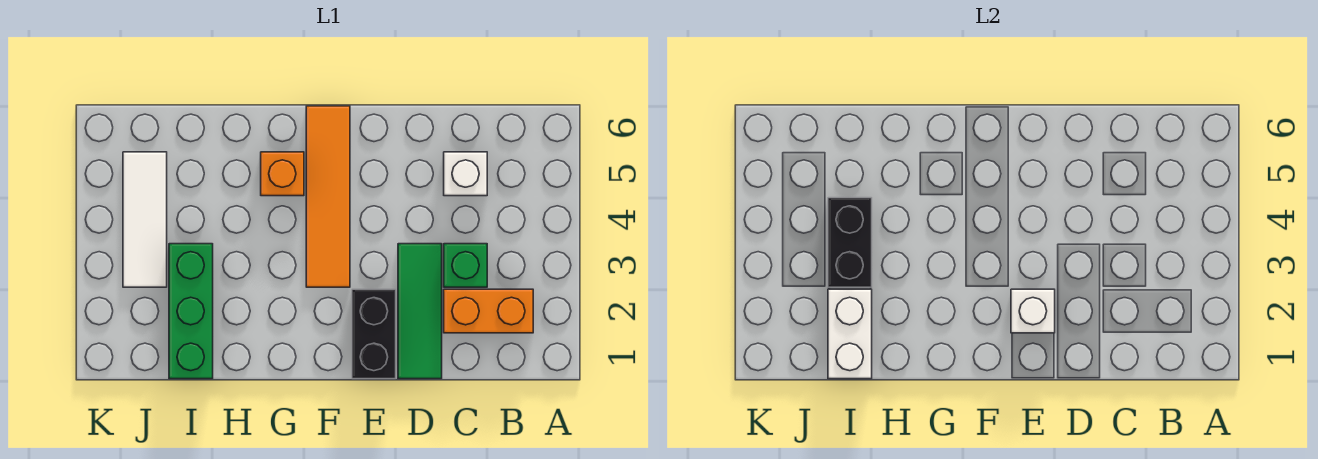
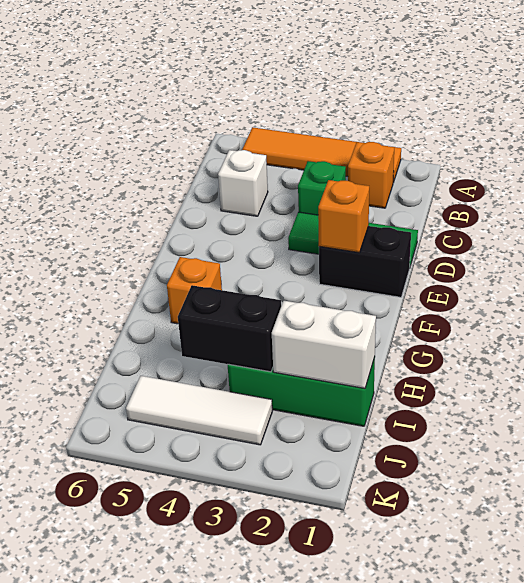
orange 1x2 brick [444,289,533,333] -> orange 1x1 brick [348,142,394,208]
white 1x1 brick [1011,289,1055,333] -> orange 1x1 brick [318,180,369,253]
orange 1x4 tile [306,106,350,287] -> orange 1x4 tile moved to [242,127,401,183]

